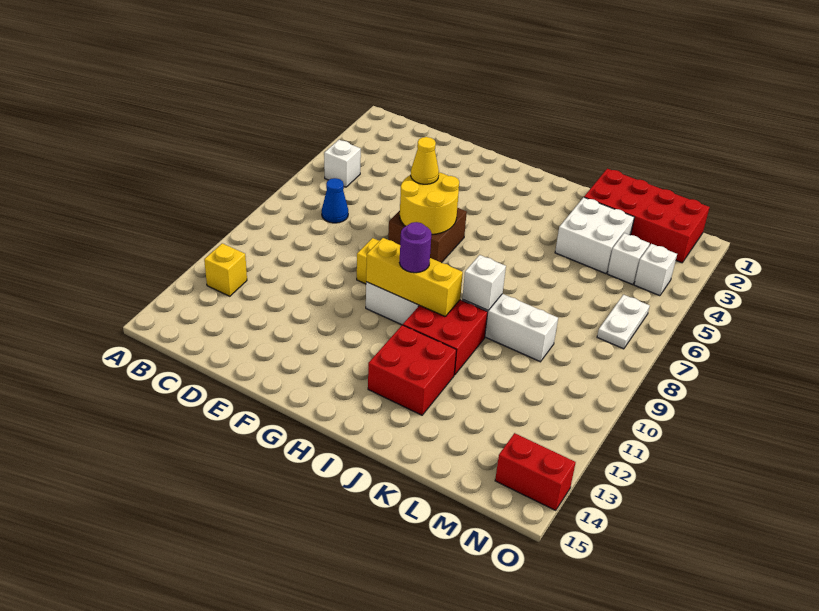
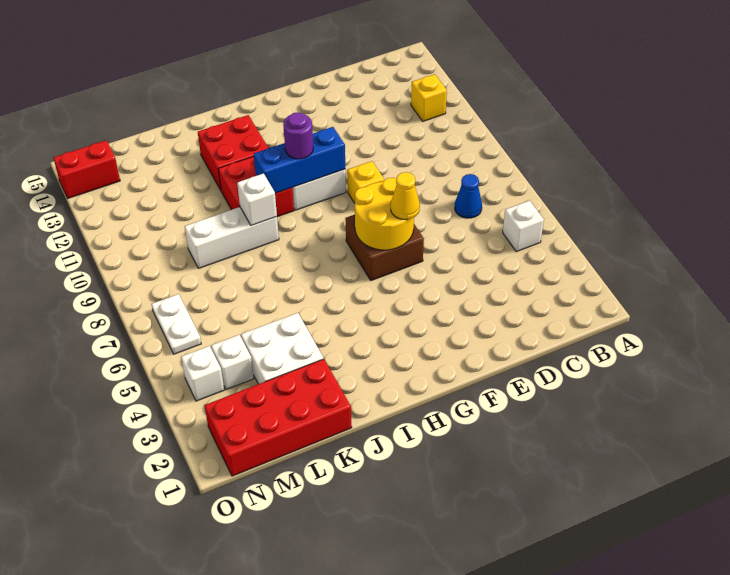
yellow 1x3 brick [366,238,463,316] -> blue 1x3 brick [254,127,345,193]

